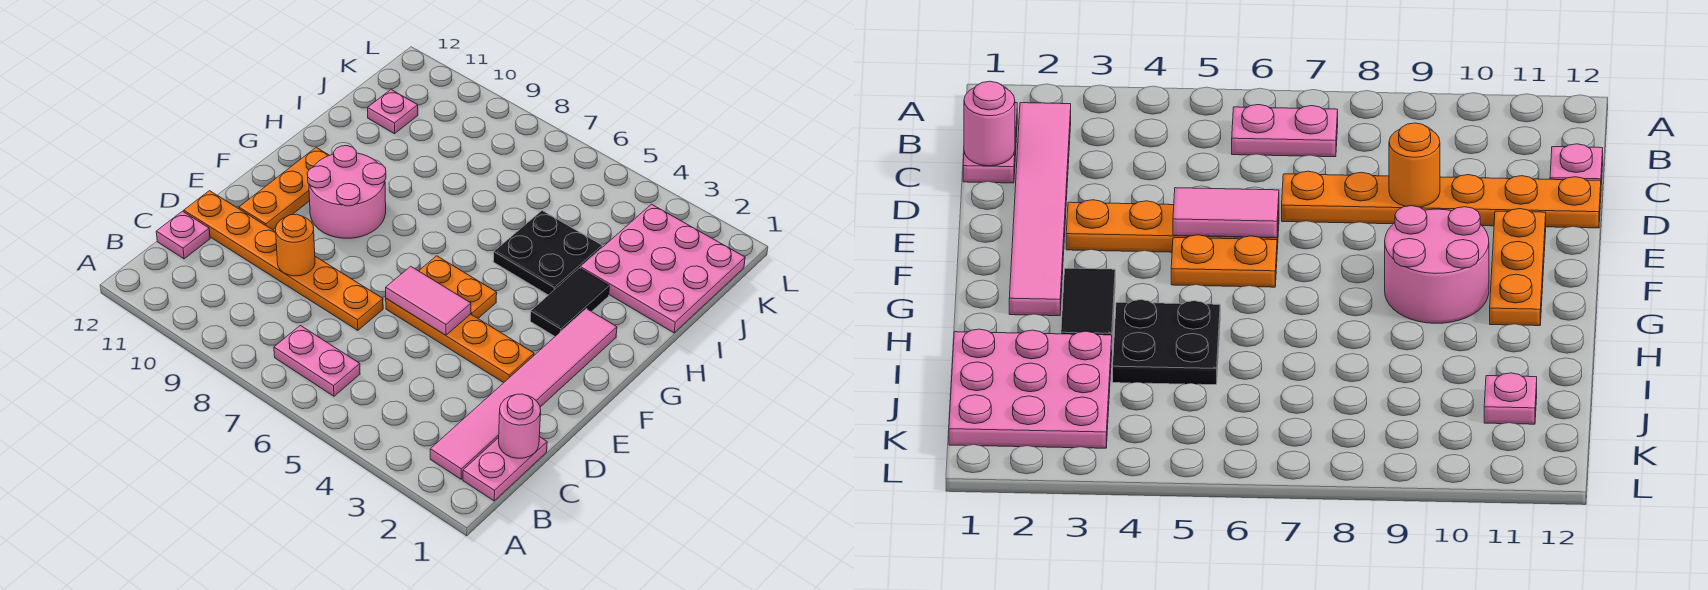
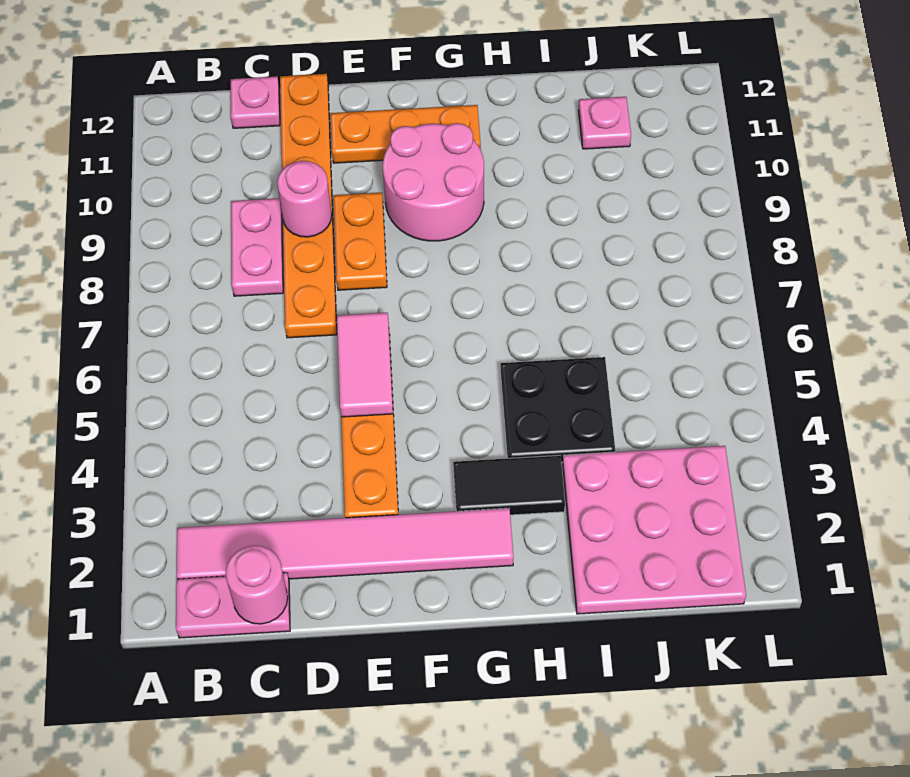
pink 1x2 plate [274,325,360,396] -> pink 1x2 plate moved to [231,198,283,296]
orange 1x1 round brick [276,214,315,276] -> pink 1x1 round brick [277,161,332,237]
orange 1x2 plate [419,256,497,318] -> orange 1x2 plate moved to [334,193,387,290]

